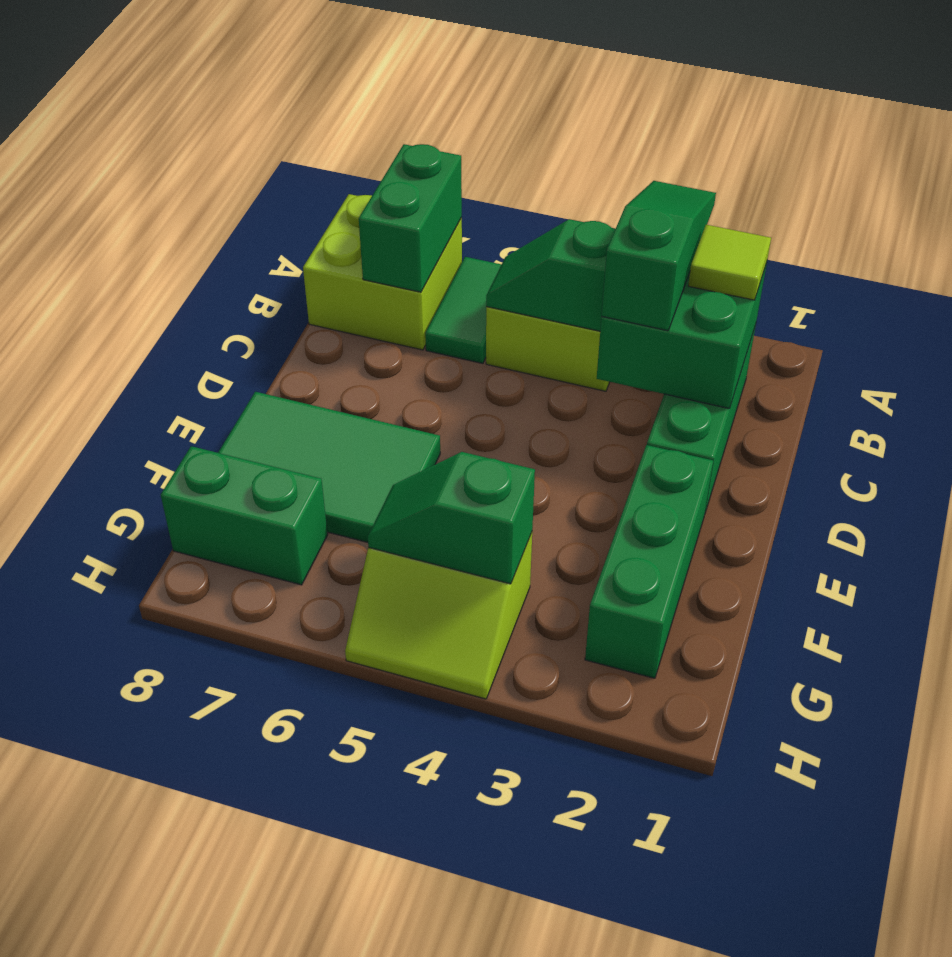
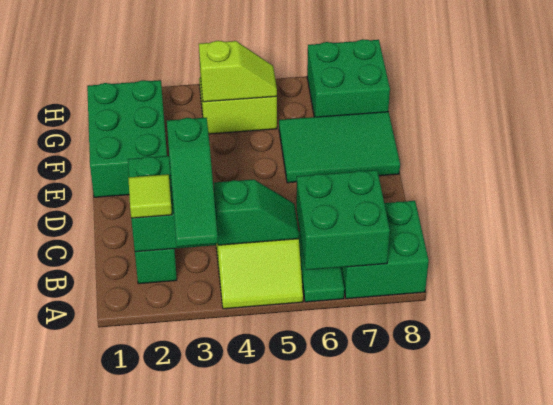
lime 2x2 brick [303,194,462,350] -> green 2x2 brick [341,201,429,299]
green 1x2 brick [359,144,462,292] -> green 2x2 brick [296,170,390,270]
green 1x3 brick [585,445,713,678] -> green 2x3 brick [87,80,167,197]
green 1x2 slope [368,452,535,584] -> lime 1x2 slope [199,41,277,102]
green 1x2 brick [161,446,328,585] -> green 2x2 brick [307,39,390,117]

